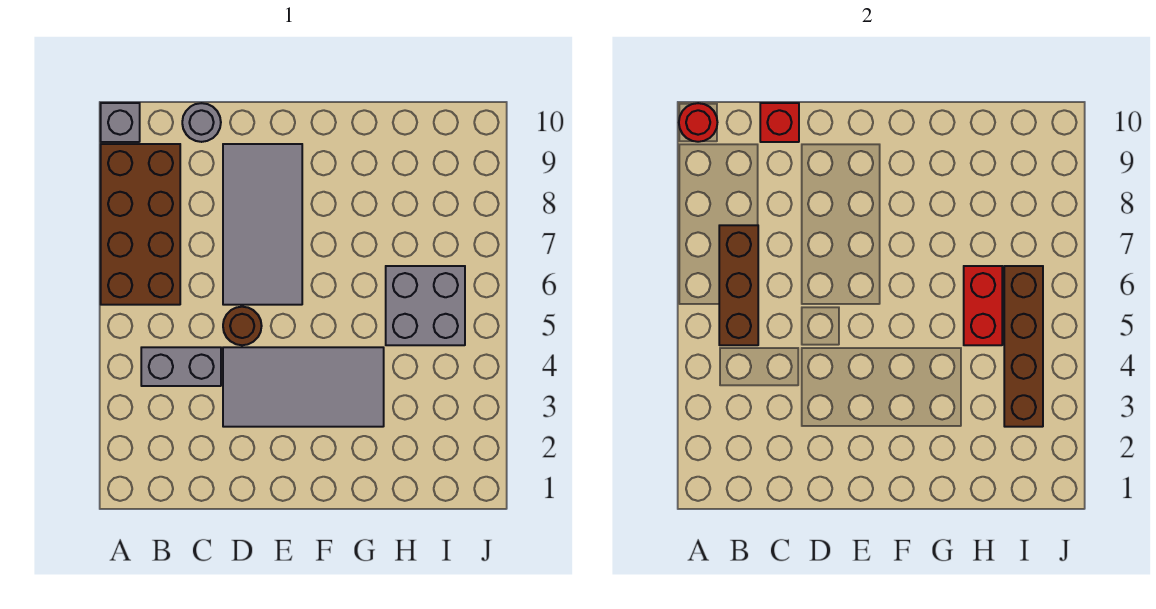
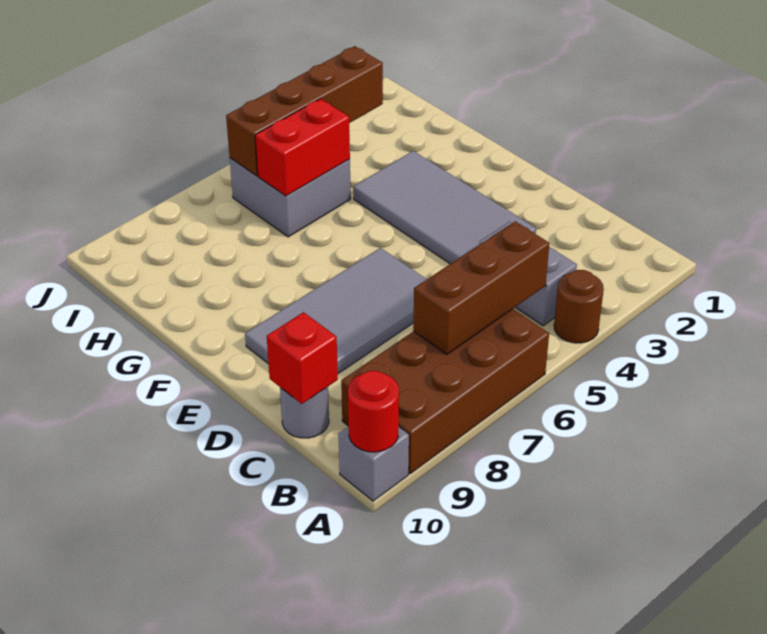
brown 1x1 round brick [223,307,262,345] -> brown 1x1 round brick moved to [554,270,604,343]

